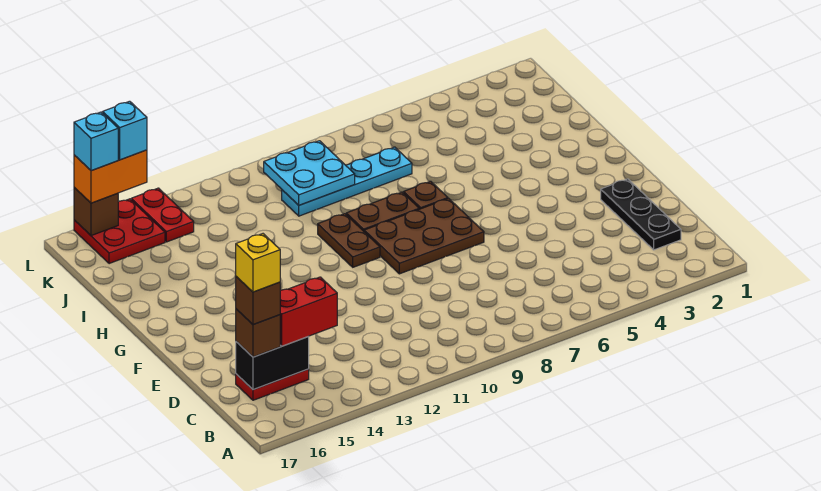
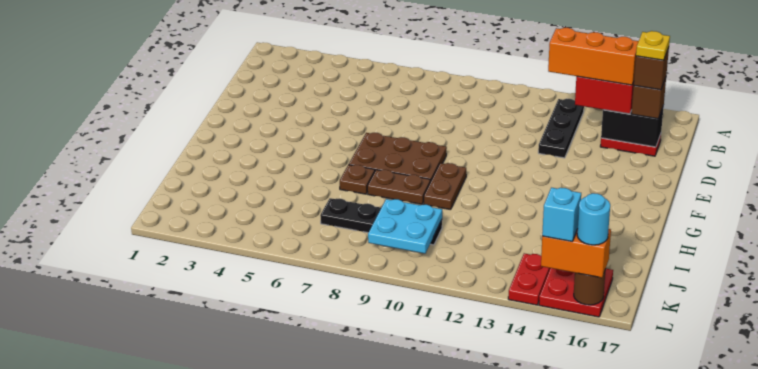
black 1x3 plate [601,179,681,250] -> black 1x3 plate moved to [538,99,584,158]
none -> orange 1x3 brick [548,28,639,85]
yellow 1x1 brick [236,234,280,292] -> yellow 1x1 plate [636,31,670,60]
cyan 1x4 plate [282,147,412,216] -> black 1x4 plate [320,198,442,245]
brown 1x1 brick [74,187,118,236] -> brown 1x1 round brick [574,269,606,305]
cyan 1x1 brick [74,112,118,171] -> cyan 1x1 round brick [577,193,610,245]

